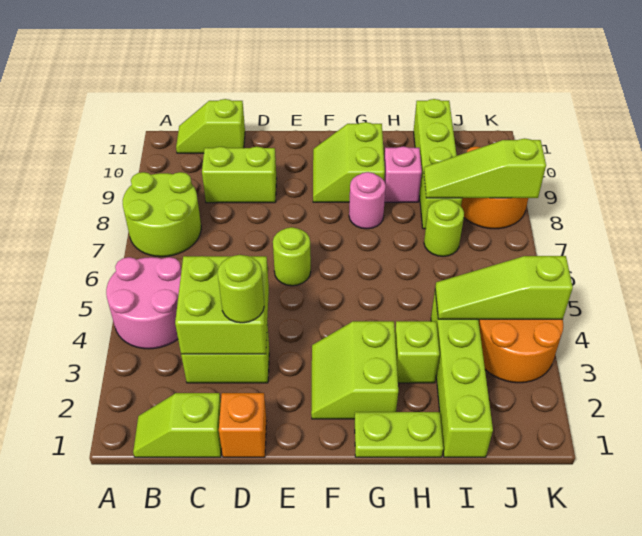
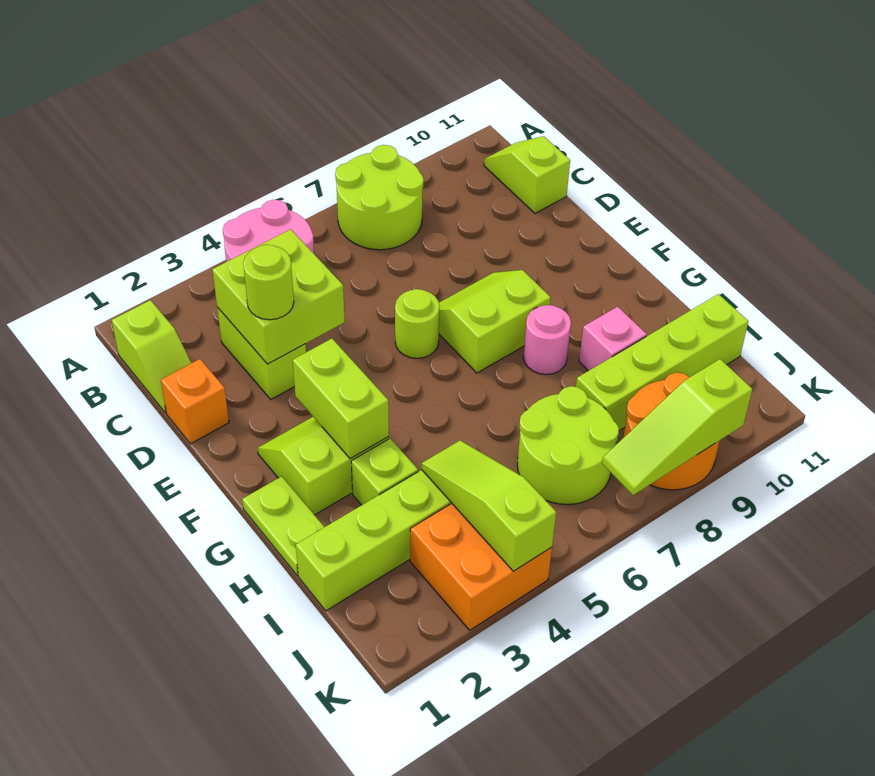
lime 1x2 slope [133,393,222,457] -> lime 1x2 slope turned to [112,300,191,413]
lime 1x2 brick [202,147,277,203] -> lime 1x2 brick moved to [293,339,389,459]
lime 2x2 slope [313,122,385,202] -> lime 2x2 slope moved to [439,270,551,373]
lime 1x1 round brick [424,199,464,256] -> lime 2x2 round brick [517,386,619,504]
lime 1x3 slope [424,138,546,198] -> lime 1x3 slope turned to [602,359,752,495]
orange 2x2 round brick [479,319,563,383] -> orange 2x2 brick [410,504,552,630]

